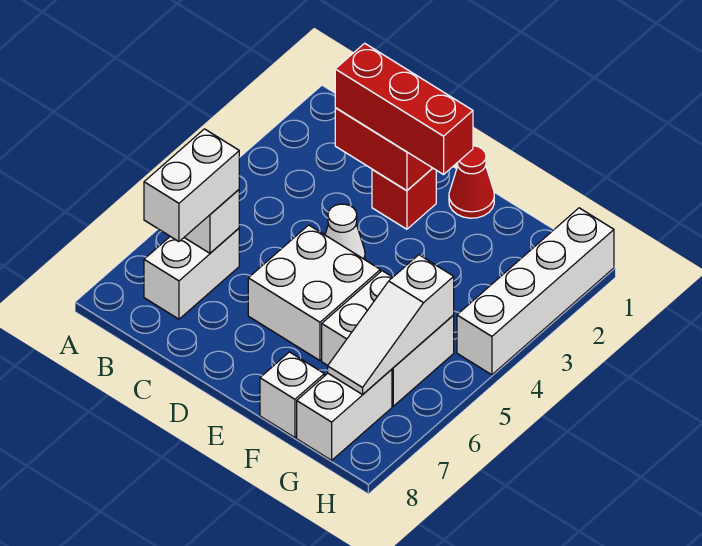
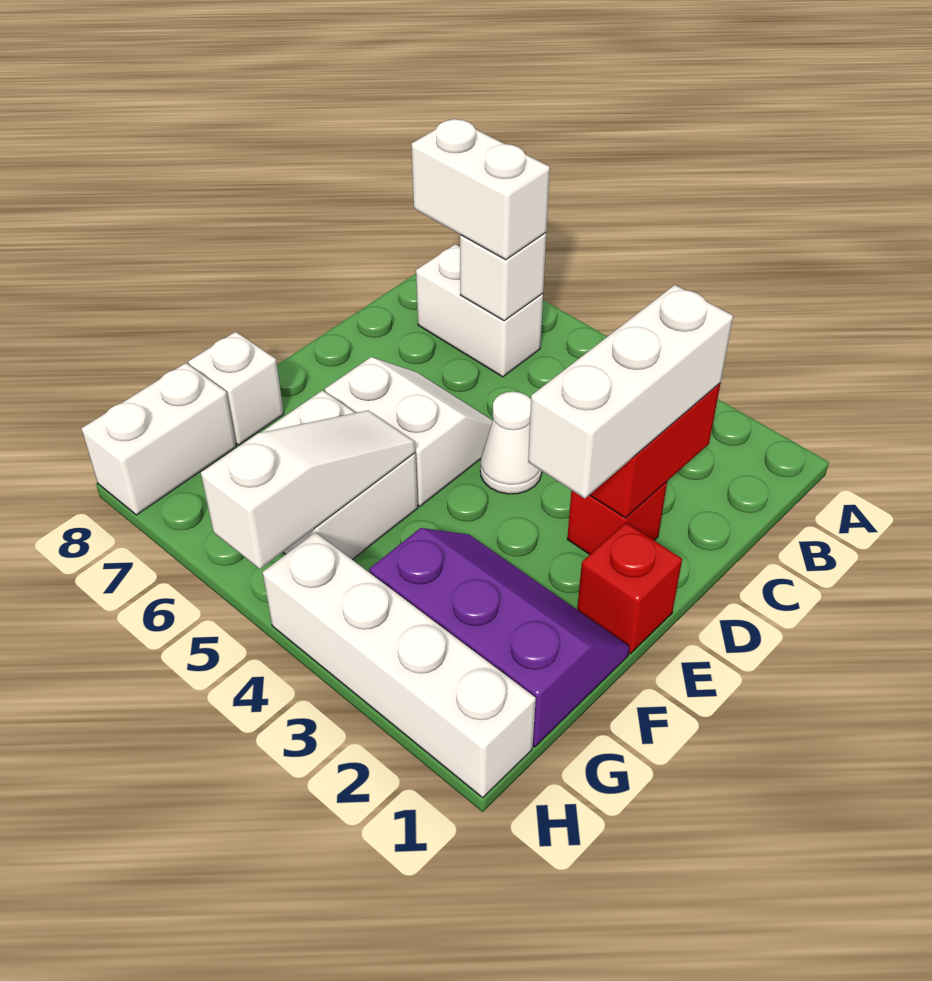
red 1x3 brick [335,43,473,174] -> white 1x3 brick [528,285,733,499]
white 2x2 brick [248,225,380,360] -> white 2x2 slope [325,357,493,506]
red 1x1 cone [449,146,494,218] -> red 1x1 brick [577,523,682,654]
none -> purple 2x3 slope [369,528,630,747]
white 1x3 slope [328,255,454,395] -> white 1x3 slope turned to [201,410,415,569]
white 1x2 brick [297,369,392,460] -> white 1x2 brick turned to [81,363,236,515]

